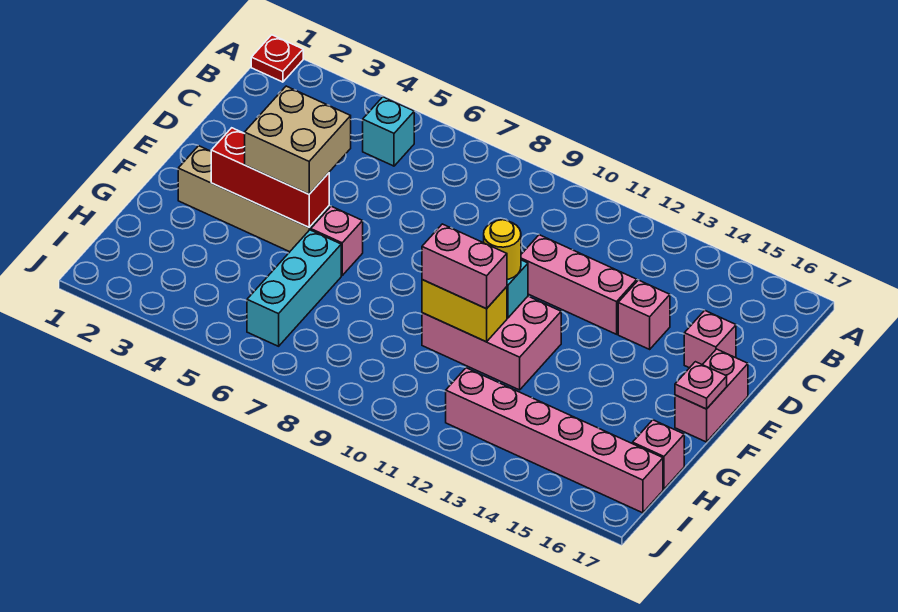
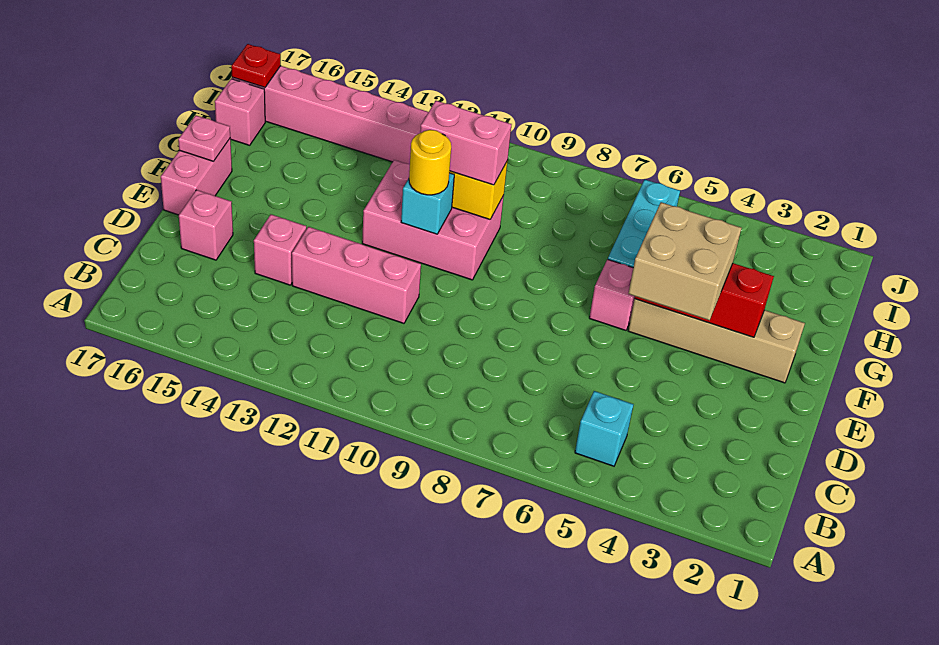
red 1x1 plate [251,35,303,82] -> red 1x1 plate moved to [231,44,281,88]

